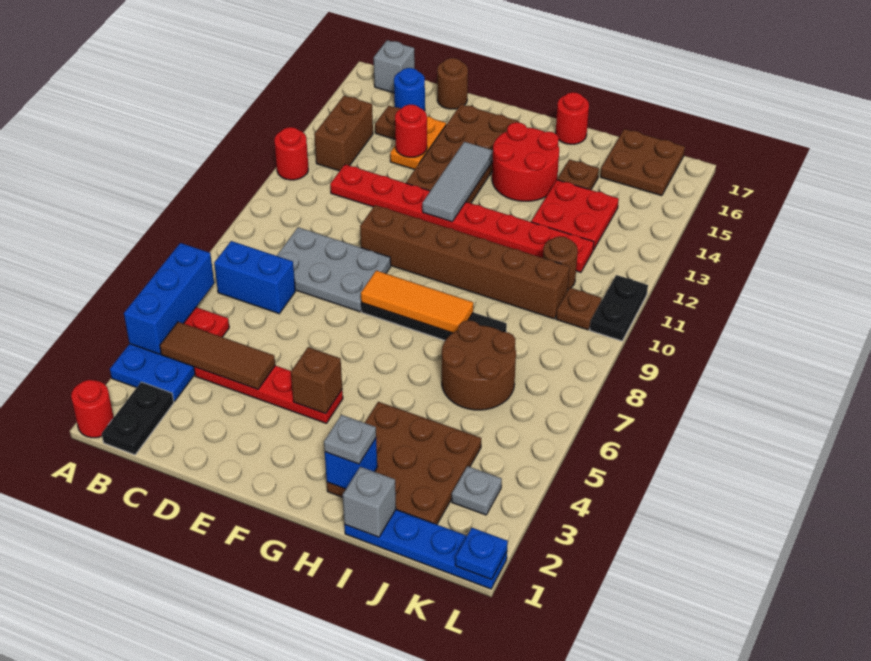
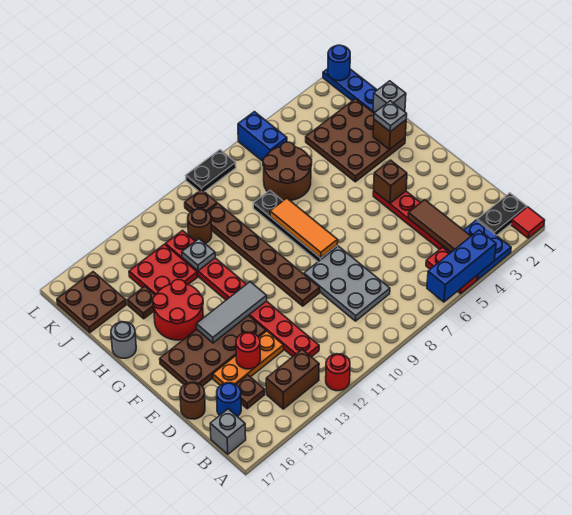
red 1x1 round brick [71,380,114,438] -> red 1x1 tile [511,207,545,238]
blue 1x2 brick [214,241,295,314] -> blue 1x2 brick moved to [238,112,287,161]
orange 1x2 plate [390,116,446,170] -> orange 1x3 plate [213,331,284,385]
brown 1x6 brick [360,205,569,319] -> brown 1x6 plate [208,204,320,306]
blue 1x1 brick [325,438,377,489] -> brown 1x1 brick [373,119,406,150]
red 1x1 round brick [556,92,589,144] -> grey 1x1 round brick [111,322,136,358]
grey 1x1 plate [452,466,502,515] -> grey 1x1 plate moved to [182,239,215,271]
blue 1x1 plate [455,528,508,580] -> blue 1x1 round brick [328,45,350,81]
black 1x2 plate [590,275,648,341] -> black 1x2 plate moved to [186,150,236,192]

